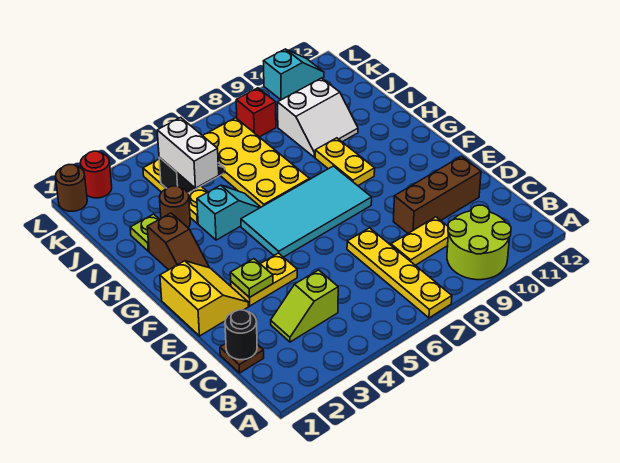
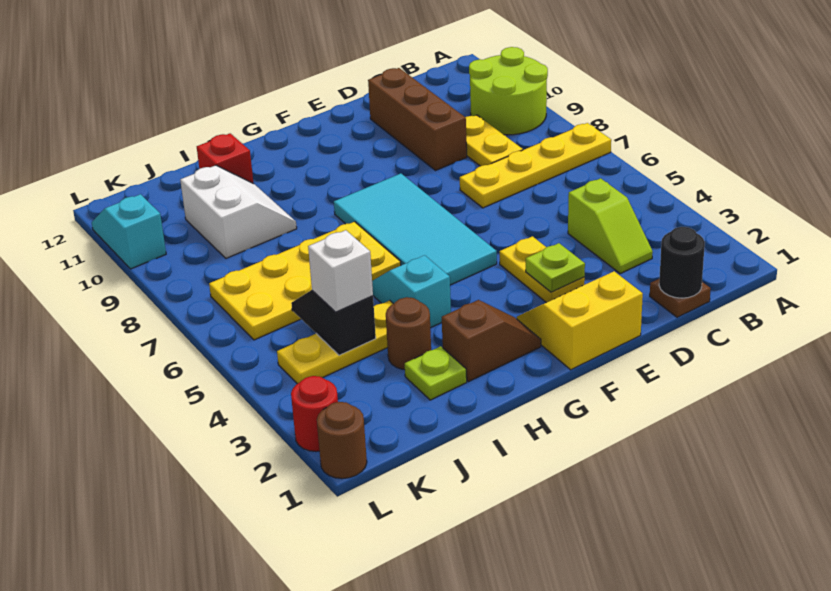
yellow 1x2 plate [315,138,375,186] -> none
white 1x2 brick [157,117,219,188] -> white 1x1 brick [308,230,373,312]
red 1x1 brick [236,88,276,137] -> red 1x1 brick moved to [197,133,253,183]

